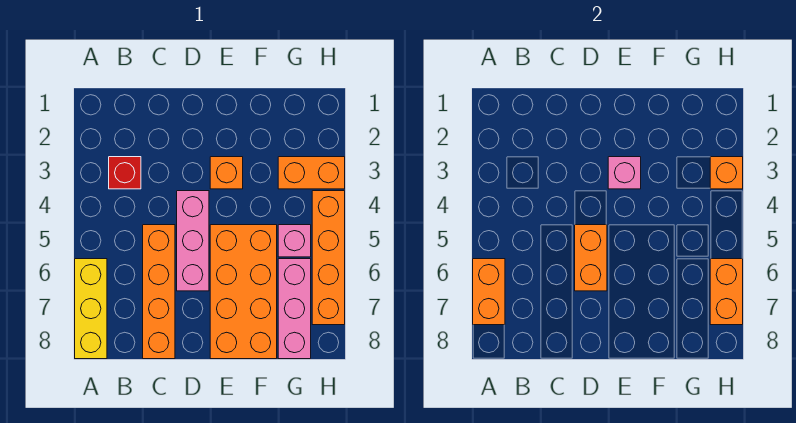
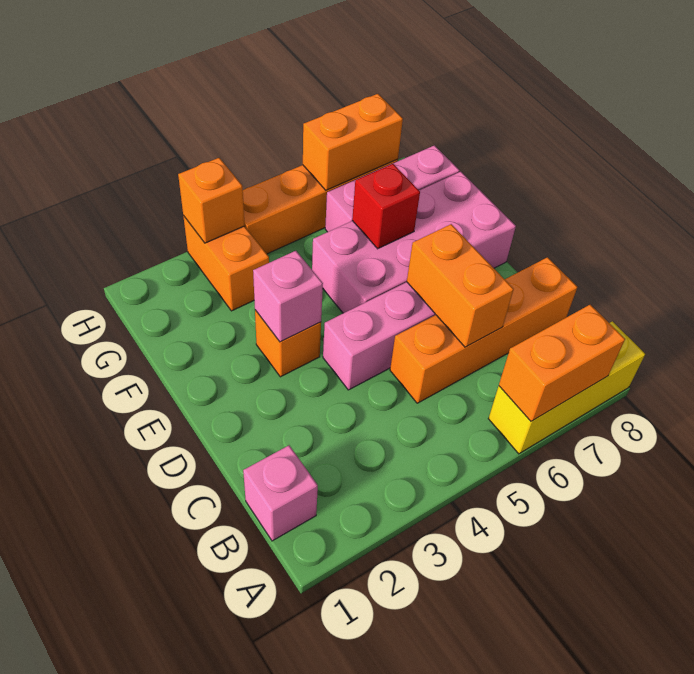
red 1x1 brick [109,157,141,189] -> red 1x1 brick moved to [352,164,420,249]
orange 1x2 brick [575,225,607,291] -> orange 1x2 brick turned to [407,224,514,347]
orange 2x4 brick [210,225,277,359] -> pink 2x4 brick [312,172,516,313]
pink 1x1 brick [278,225,311,257] -> pink 1x1 brick moved to [243,445,318,541]

